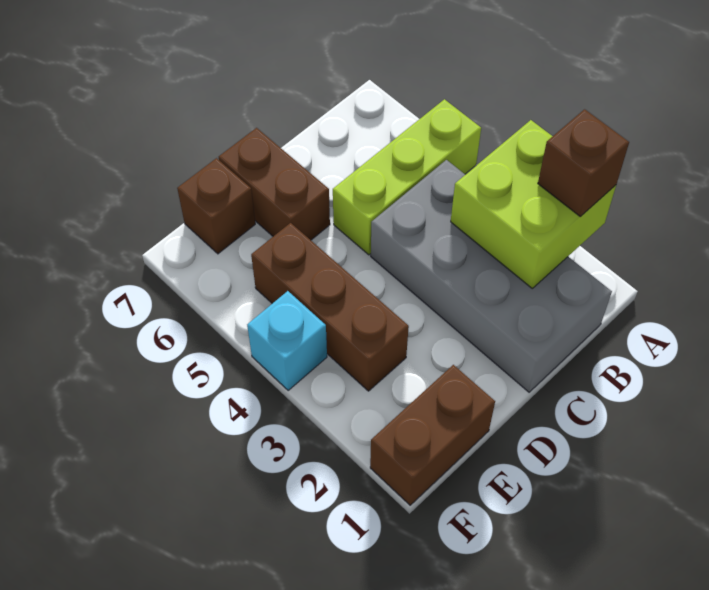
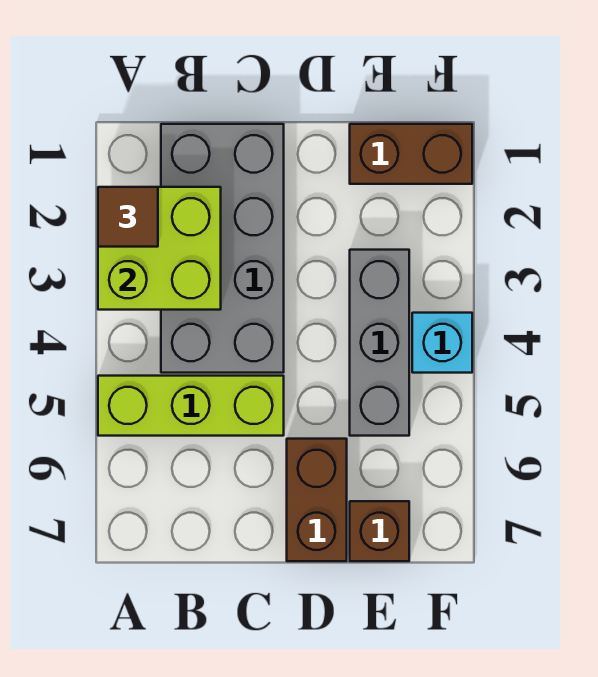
brown 1x1 brick [538,109,629,217] -> brown 1x1 tile [98,187,158,247]
brown 1x3 brick [251,223,409,391] -> grey 1x3 brick [350,250,409,436]

